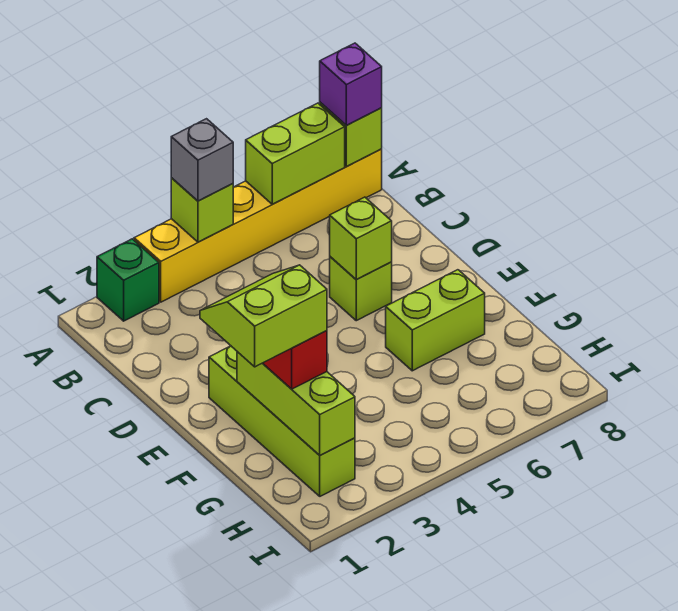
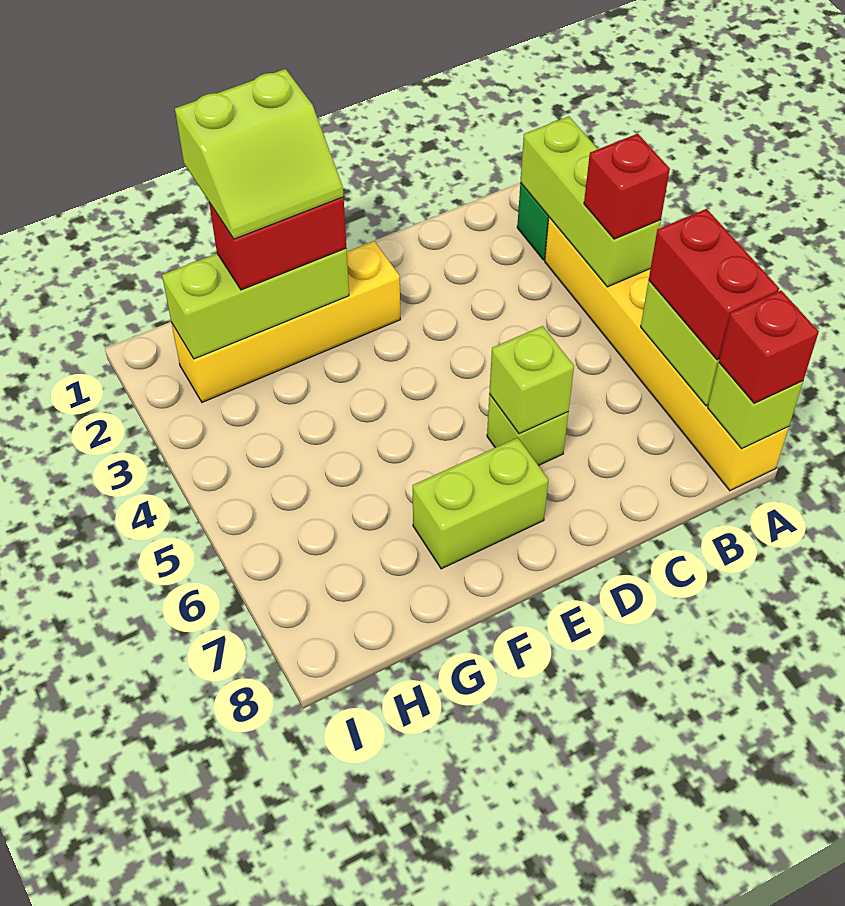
lime 1x1 brick [171,178,233,242] -> lime 1x3 brick [520,117,661,287]
grey 1x1 brick [171,119,233,201] -> red 1x1 brick [584,134,670,239]
none -> red 1x2 brick [649,209,779,360]
purple 1x1 brick [320,43,382,125] -> red 1x1 brick [719,290,819,403]
lime 1x4 brick [209,346,355,496] -> yellow 1x4 brick [172,241,400,402]
lime 2x2 slope [200,265,327,367] -> lime 2x2 slope turned to [175,69,344,239]
lime 1x2 brick [386,270,485,371] -> lime 1x2 brick turned to [413,438,548,569]

